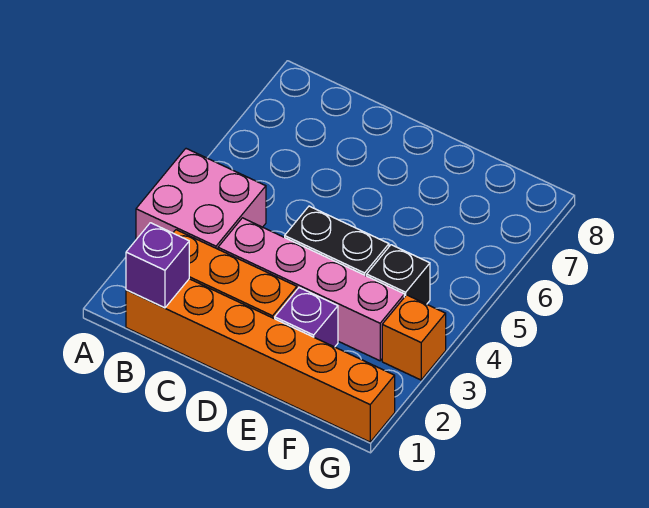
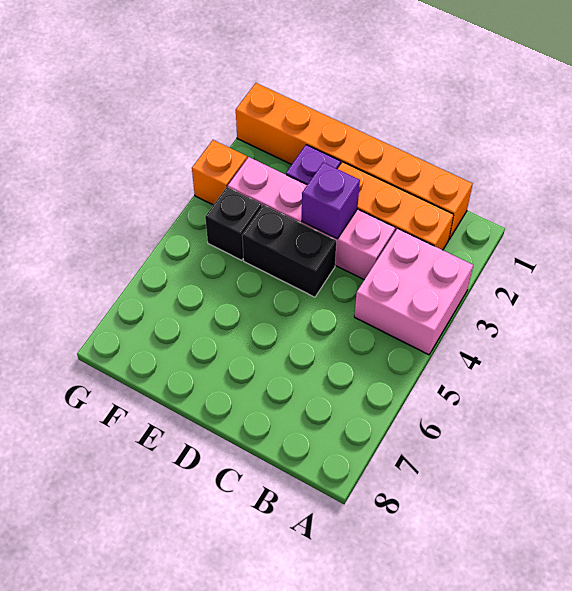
purple 1x1 brick [126,223,189,308] -> purple 1x1 brick moved to [302,163,360,239]

